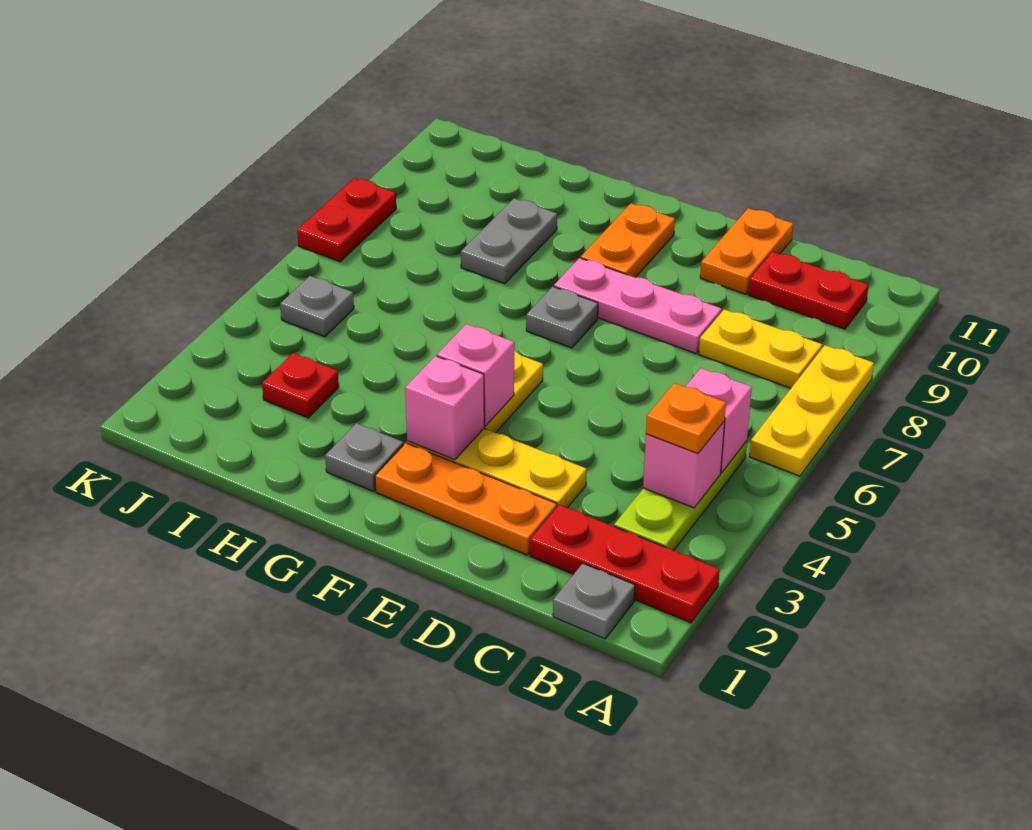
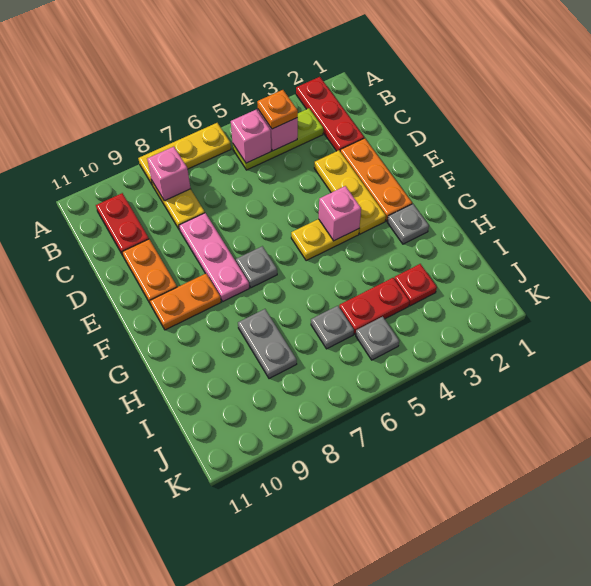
grey 1x1 plate [553,563,635,639] -> grey 1x1 plate moved to [311,306,354,349]
orange 1x2 plate [700,208,793,294] -> orange 1x2 plate turned to [122,239,177,305]
pink 1x1 brick [405,356,484,460] -> pink 1x1 brick moved to [147,147,191,201]
grey 1x2 plate [461,198,557,284] -> grey 1x2 plate turned to [238,309,297,379]
red 1x2 plate [297,178,396,262] -> red 1x2 plate moved to [339,278,410,334]

